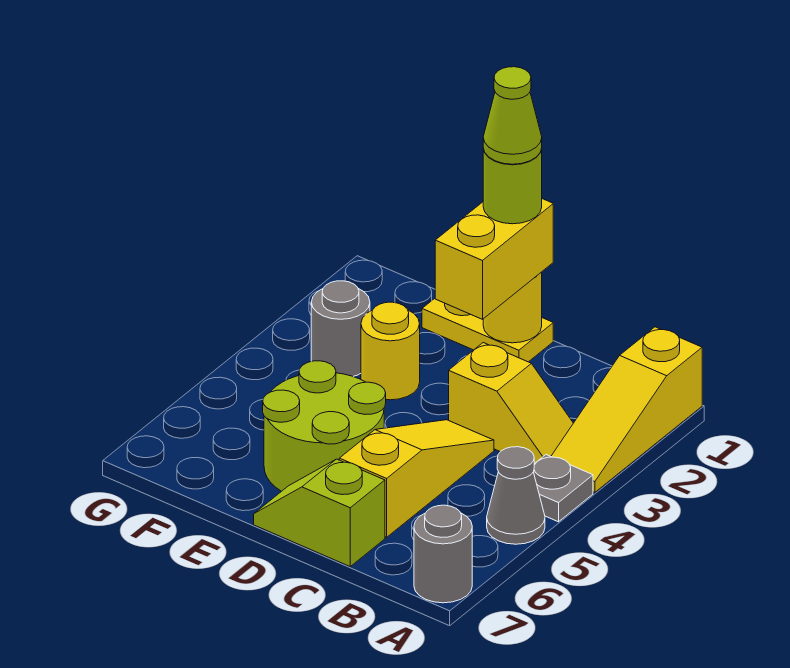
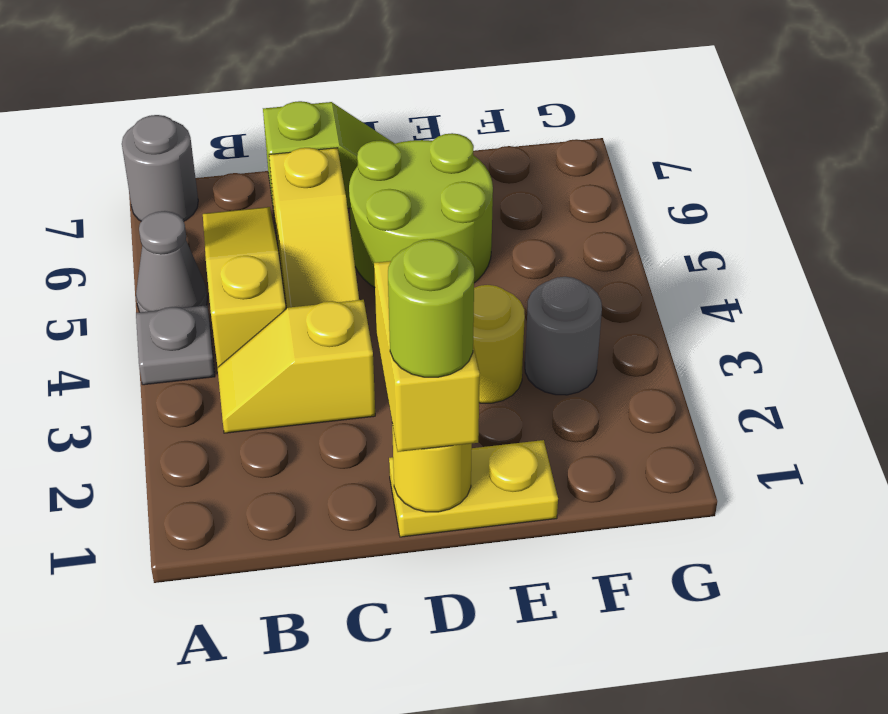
yellow 1x3 slope [551,327,702,492] -> yellow 1x3 slope moved to [203,207,286,367]
lime 1x1 cone [483,67,542,164] -> none

